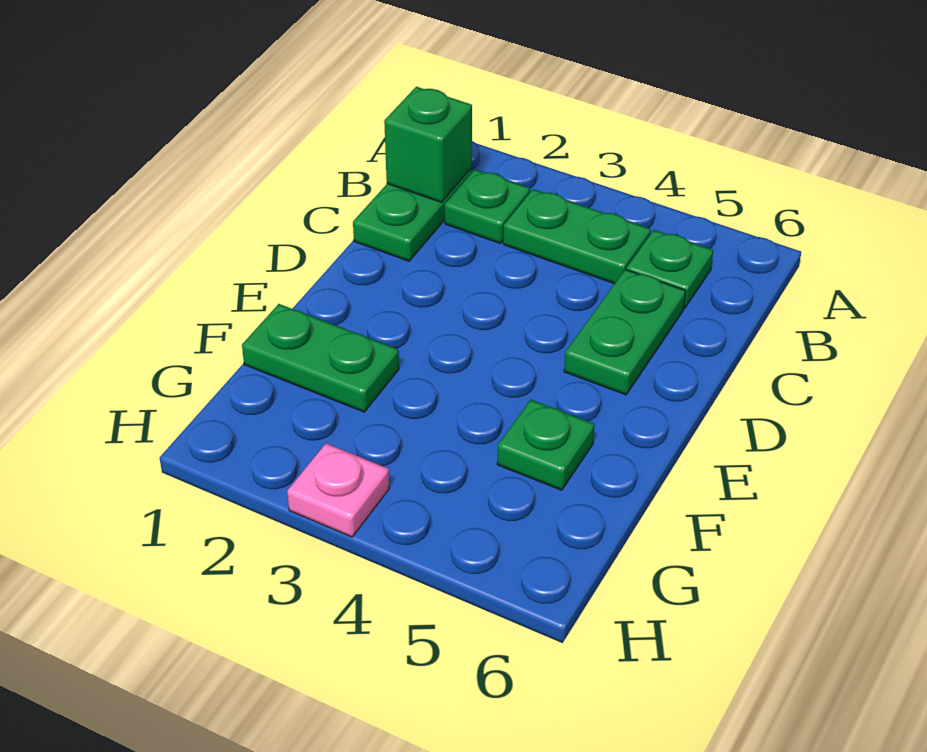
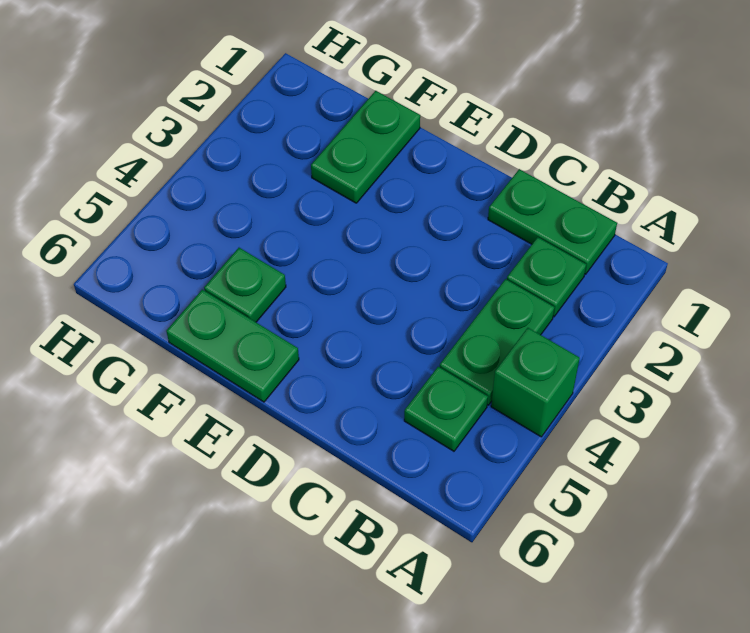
green 1x1 brick [384,87,472,202] -> green 1x1 brick moved to [491,328,580,437]
green 1x2 plate [564,269,686,395] -> green 1x2 plate moved to [166,290,299,402]
pink 1x1 plate [287,443,389,537] -> none

